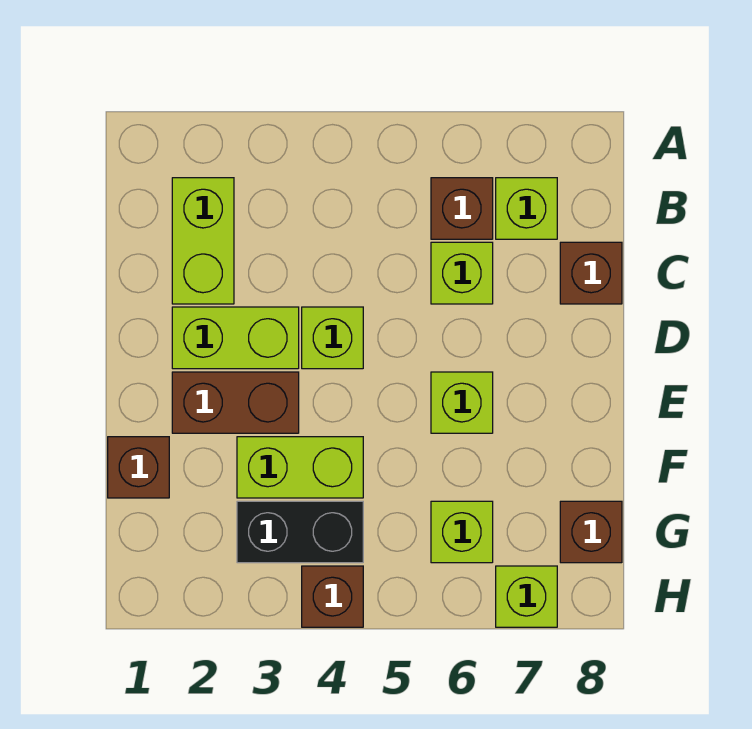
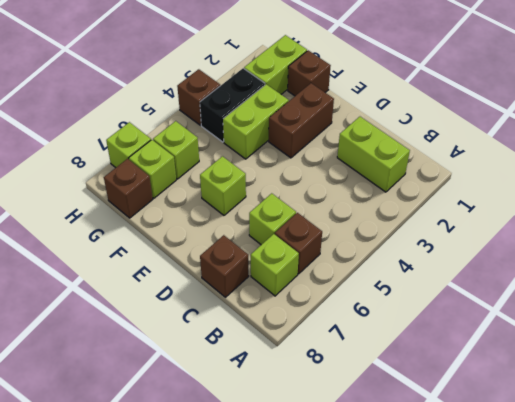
lime 1x2 brick [172,307,299,369] -> lime 1x2 brick moved to [244,35,307,94]
lime 1x1 brick [302,307,363,369] -> lime 1x1 brick moved to [129,140,176,198]

